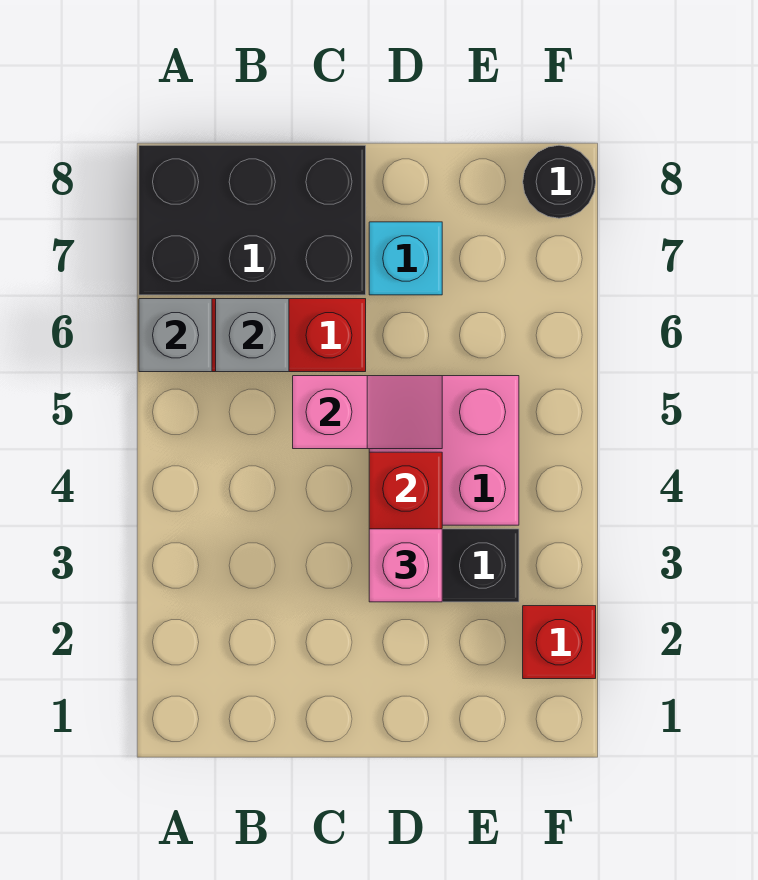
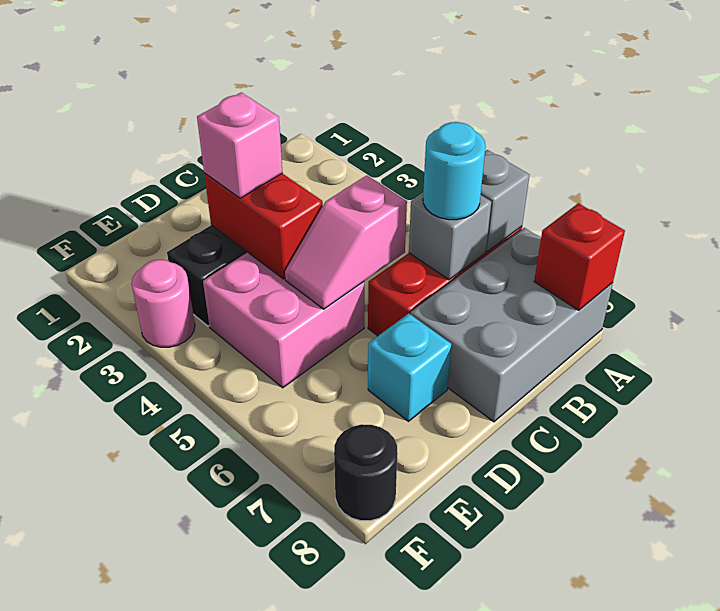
black 2x3 brick [139,145,366,295] -> grey 2x3 brick [411,228,613,422]
none -> cyan 1x1 round brick [423,122,485,220]
red 1x1 brick [523,606,596,679] -> red 1x1 brick moved to [534,203,625,310]
none -> pink 1x1 round brick [131,260,195,347]

